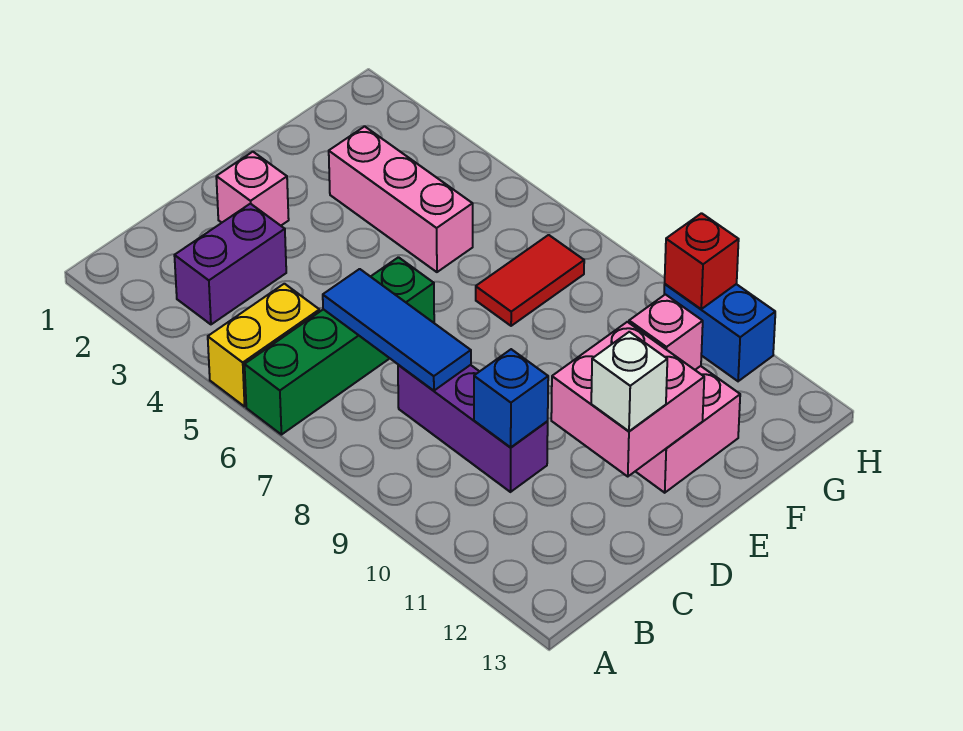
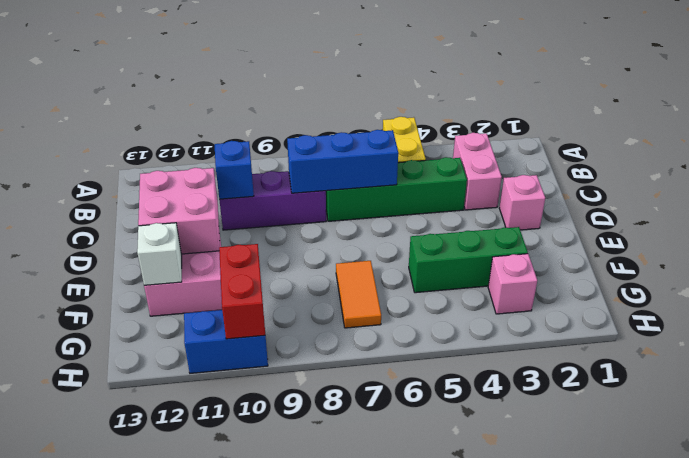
green 1x4 brick [245,257,434,435] -> green 1x4 brick turned to [326,157,467,221]
purple 1x2 brick [174,204,286,324] -> pink 1x2 brick [453,133,502,210]
blue 1x3 tile [323,269,471,391] -> blue 1x3 brick [287,130,398,193]
white 1x1 brick [591,332,667,431] -> white 1x1 brick moved to [137,223,182,285]
pink 1x3 brick [329,126,473,272] -> green 1x3 brick [409,227,528,293]
red 1x2 tile [476,235,584,326] -> orange 1x2 tile [336,261,381,328]
pink 1x1 brick [629,294,703,370] -> pink 1x1 brick moved to [488,254,537,314]
red 1x1 brick [665,213,739,309] -> red 1x2 brick [219,244,265,339]

